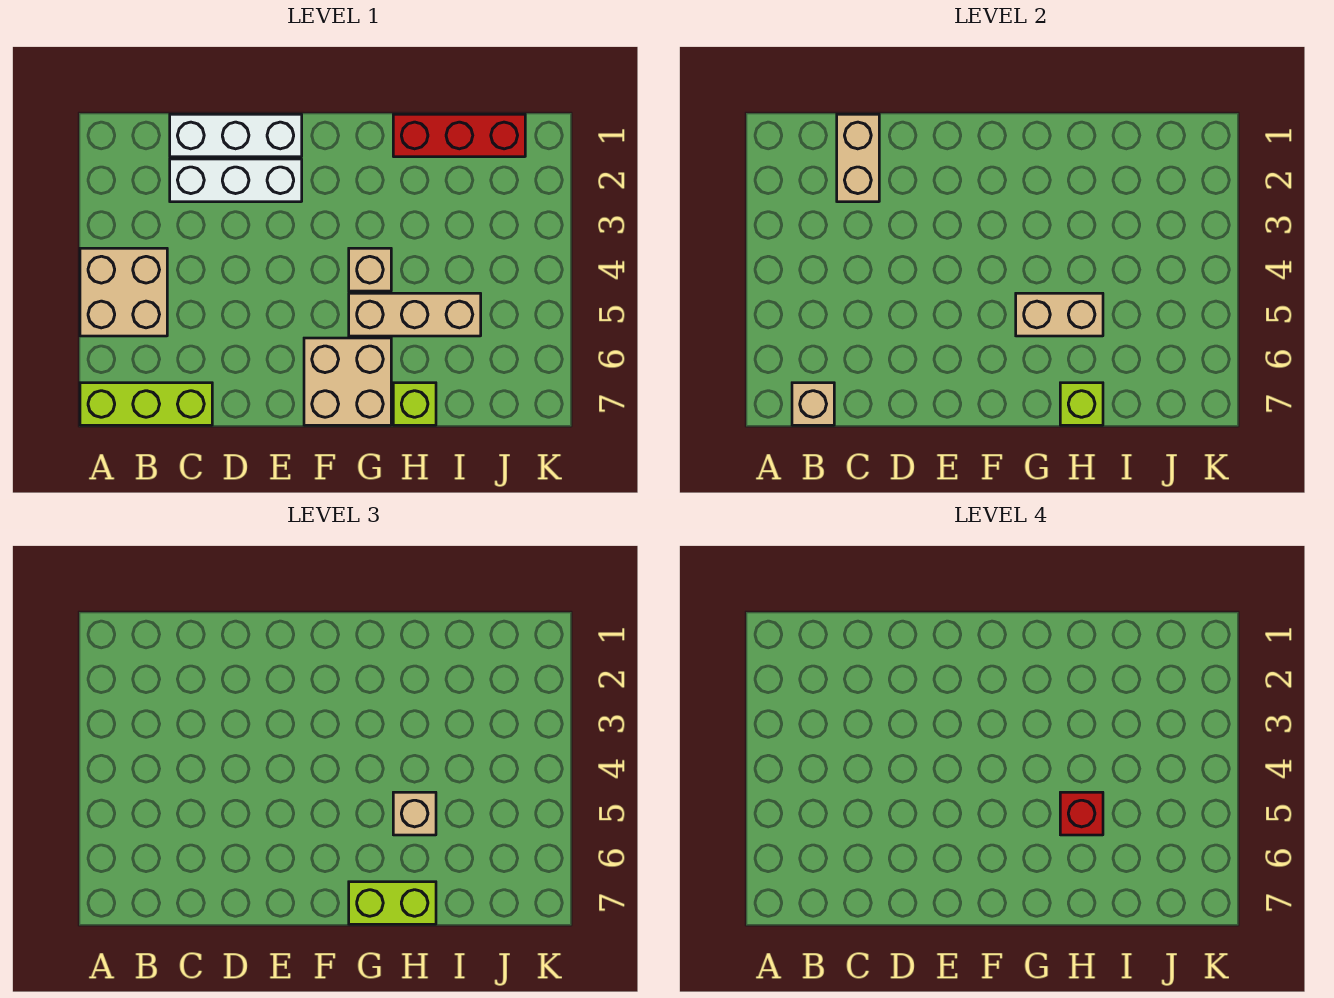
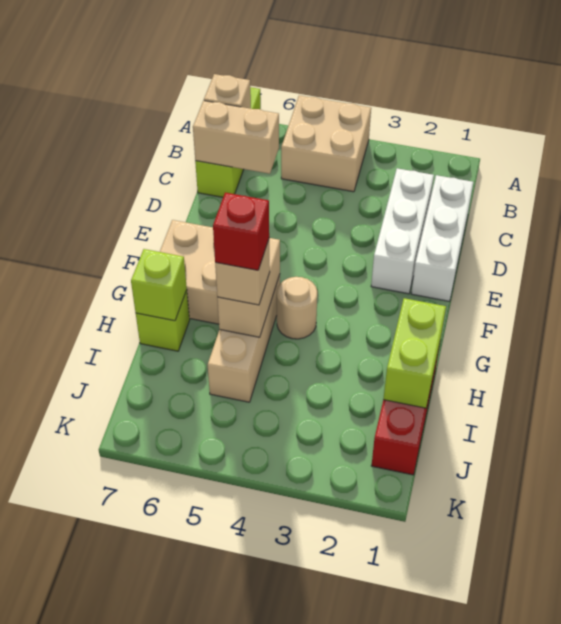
tan 1x2 brick [837,114,879,202] -> tan 1x2 brick moved to [193,101,279,174]
tan 1x1 brick [349,248,391,291] -> tan 1x1 round brick [277,277,317,339]
lime 1x2 brick [349,882,436,924] -> lime 1x2 brick moved to [383,298,446,408]

